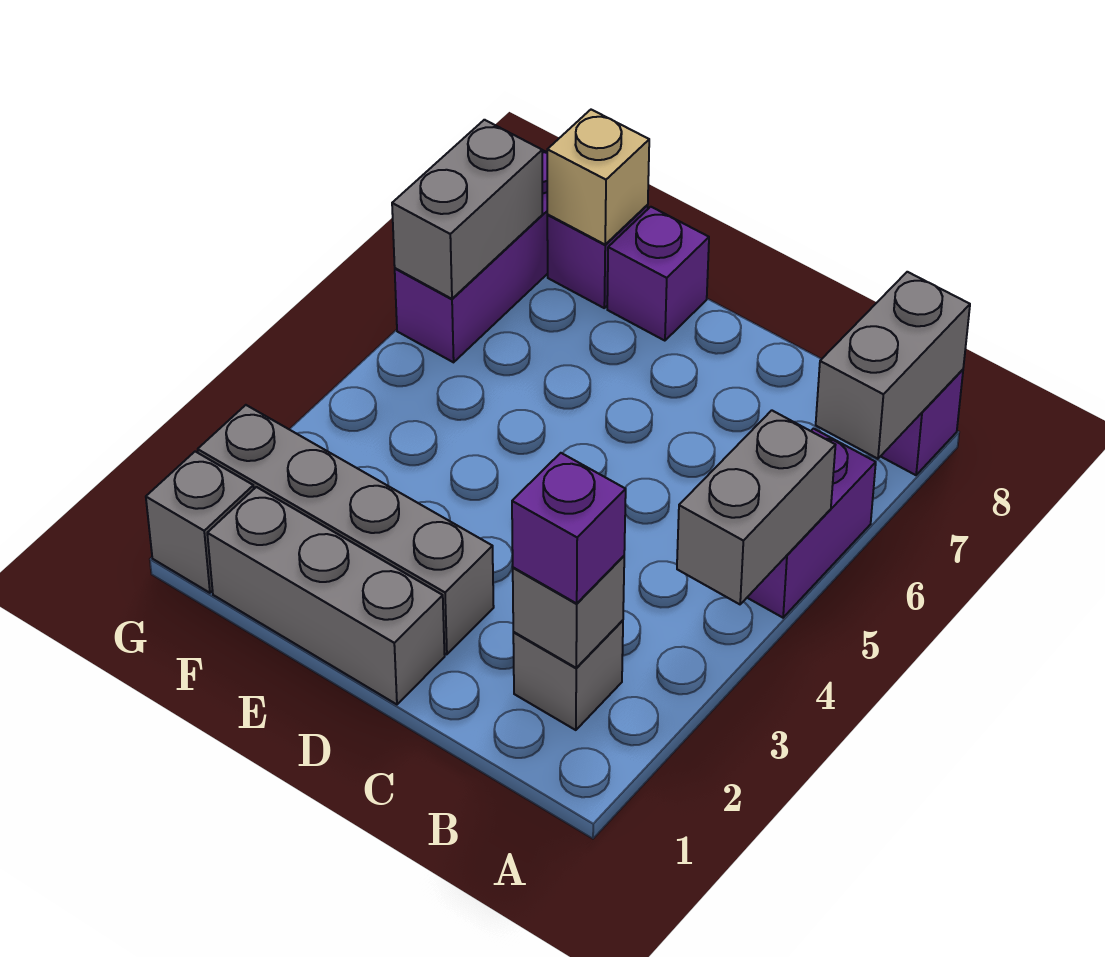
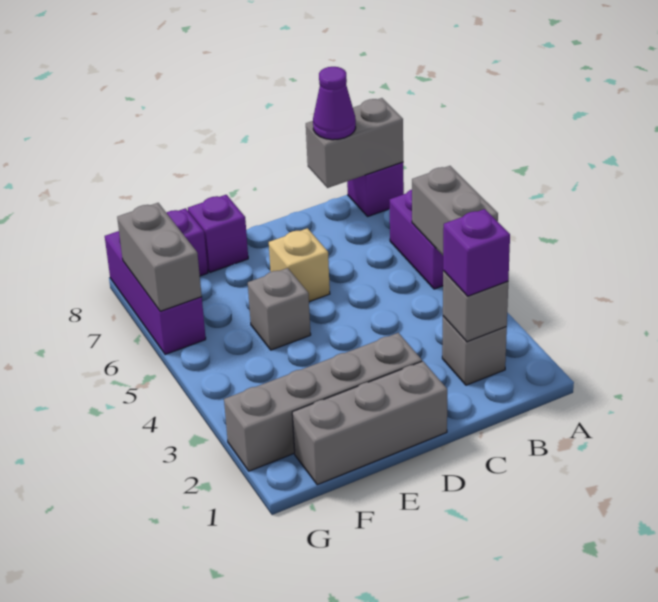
grey 1x2 brick [816,272,970,459] -> grey 1x2 brick turned to [306,98,403,188]
none -> purple 1x1 cone [313,67,356,140]
tan 1x1 brick [547,110,649,244] -> tan 1x1 brick moved to [269,228,330,302]
grey 1x1 brick [146,452,254,593] -> grey 1x1 brick moved to [248,268,311,350]

